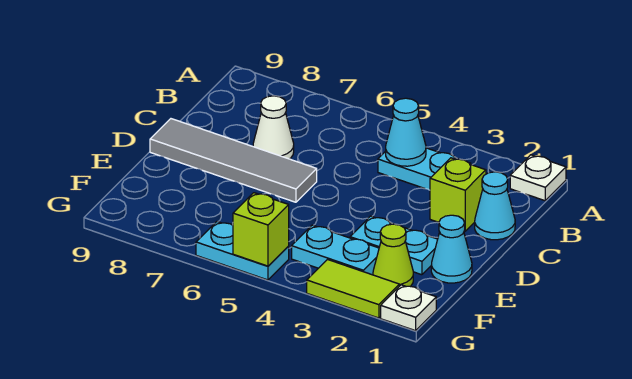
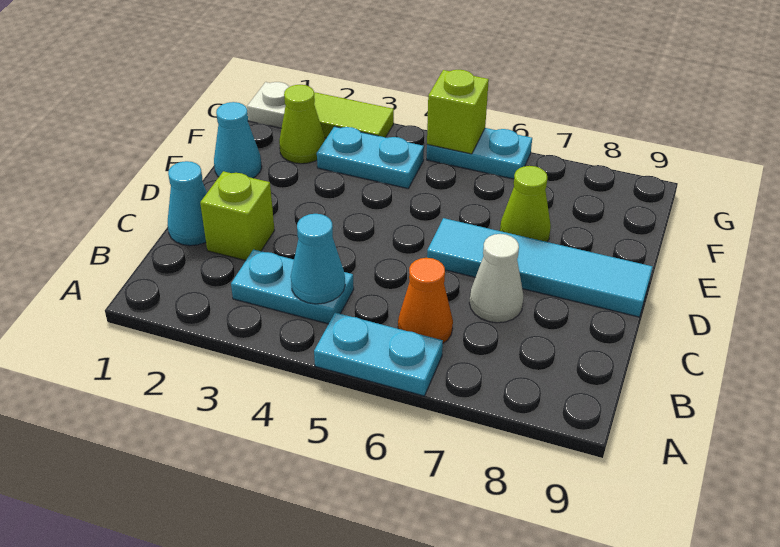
white 1x1 plate [510,155,566,201] -> none
none -> orange 1x1 cone [398,258,453,343]
grey 1x4 tile [150,119,317,202] -> cyan 1x4 tile [427,218,652,317]
cyan 1x2 plate [350,216,438,275] -> cyan 1x2 plate moved to [314,313,443,396]
none -> lime 1x1 cone [500,166,551,242]

